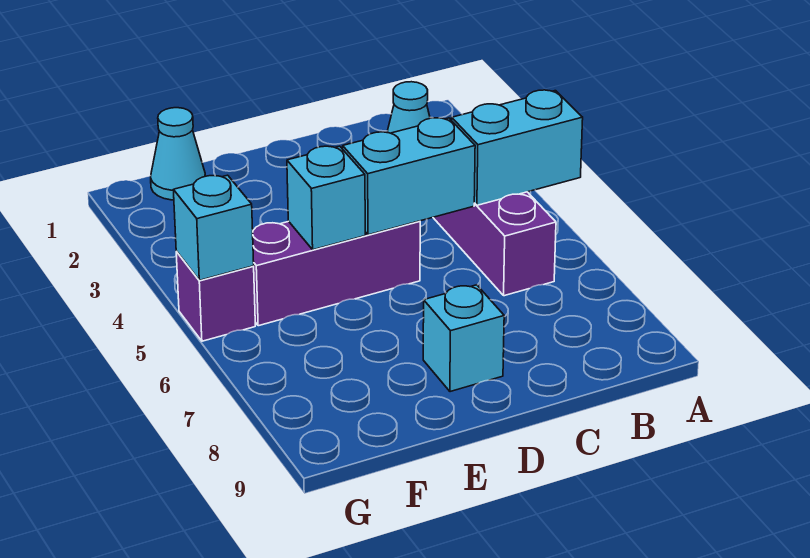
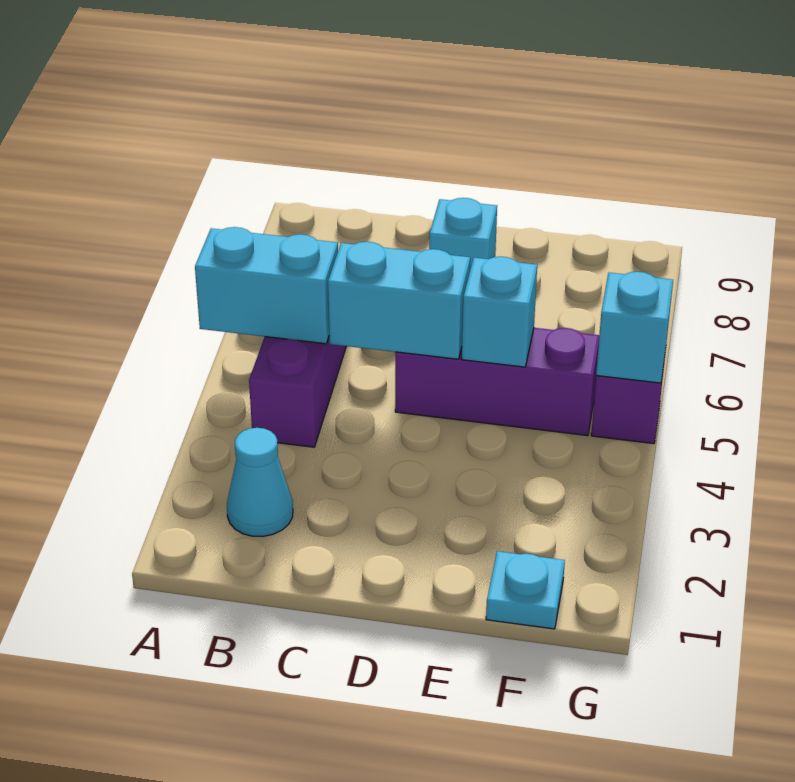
cyan 1x1 cone [151,108,205,200] -> cyan 1x1 plate [486,551,565,629]

